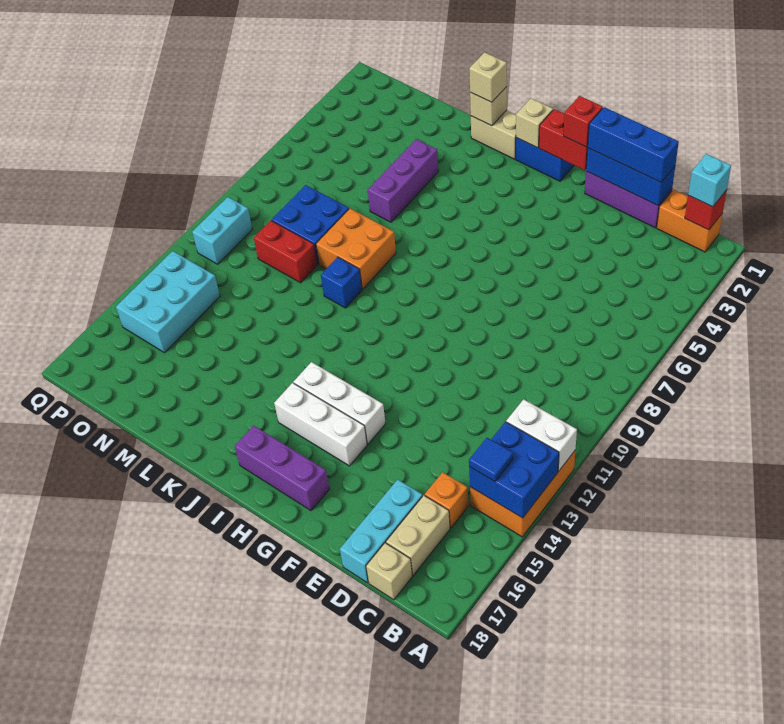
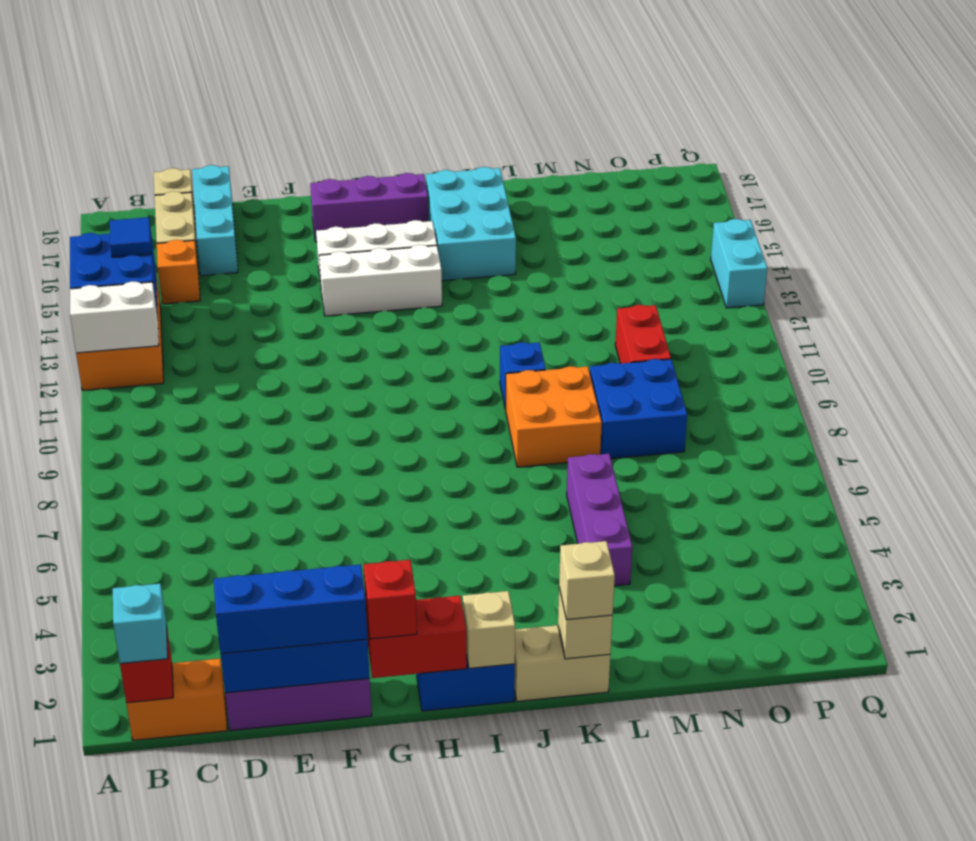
red 1x2 brick [254,221,317,283] -> red 1x2 brick turned to [615,305,671,364]
cyan 2x3 brick [116,251,220,353] -> cyan 2x3 brick moved to [426,167,516,281]
cyan 1x2 brick [192,197,252,264] -> cyan 1x2 brick moved to [711,219,767,308]

